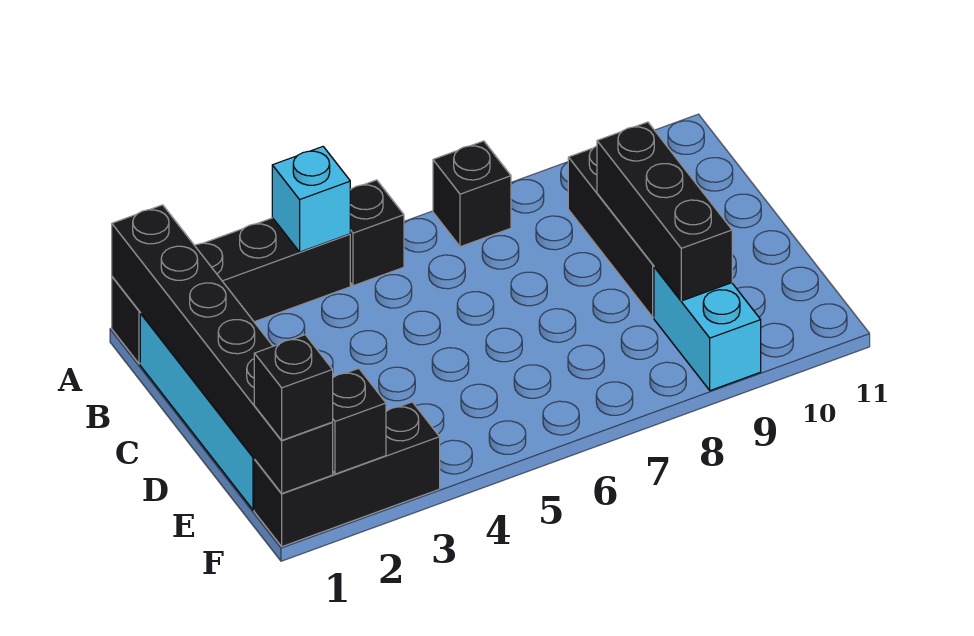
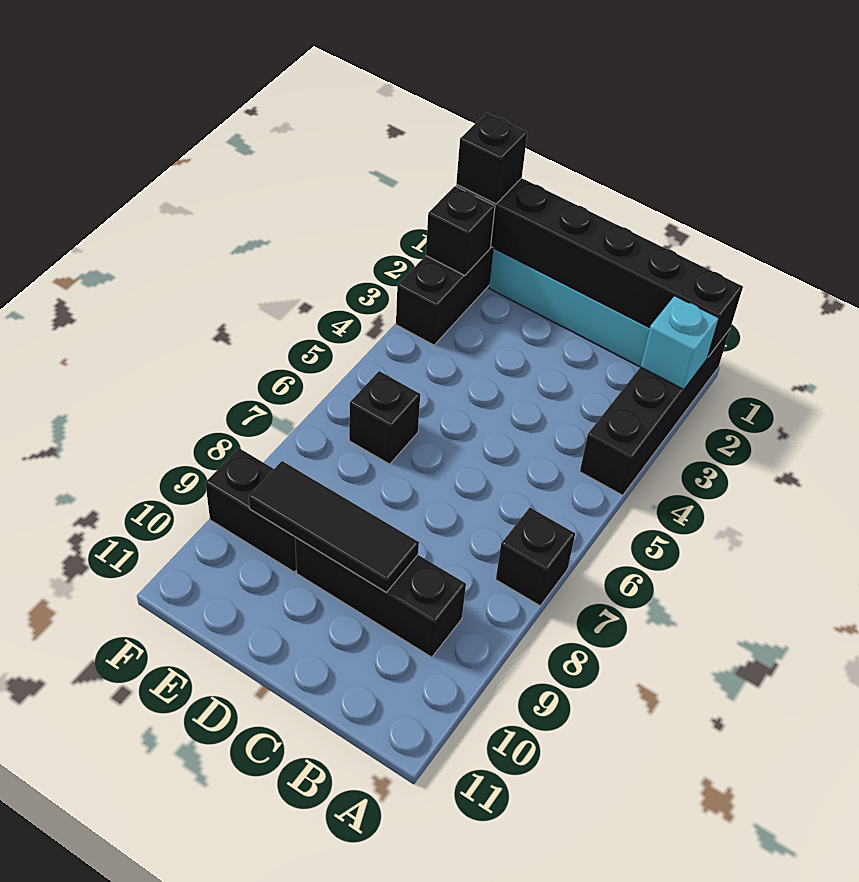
cyan 1x1 brick [272,147,350,252] -> cyan 1x1 brick moved to [640,296,719,390]
black 1x1 brick [350,180,404,286] -> black 1x1 brick moved to [349,371,420,464]
black 1x3 brick [597,122,732,301] -> black 1x3 tile [249,461,419,592]
cyan 1x2 brick [654,267,761,391] -> black 1x2 brick [205,448,296,572]

